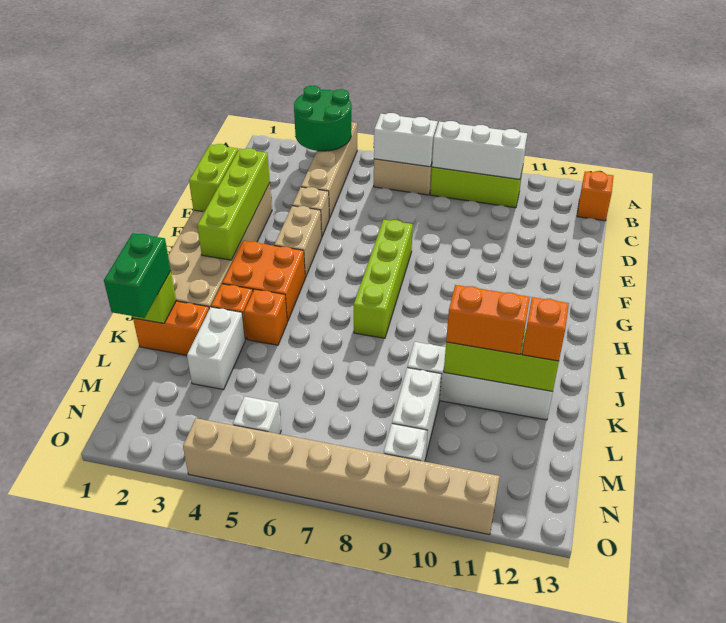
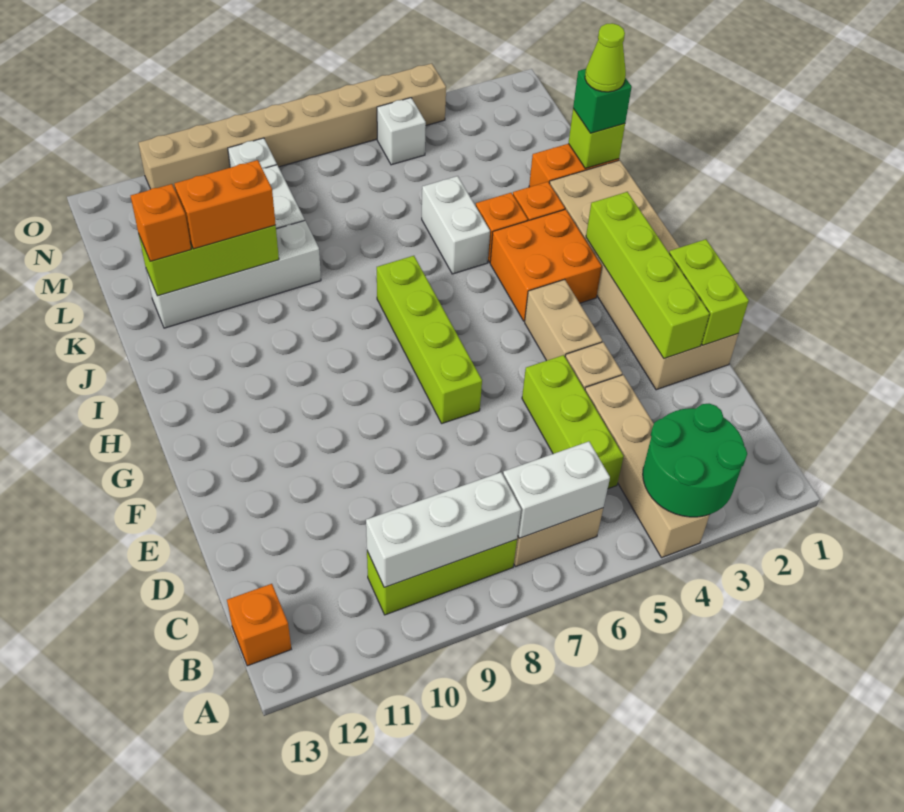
none -> lime 1x3 brick [522,355,624,489]
green 1x2 brick [104,233,171,318] -> green 1x1 brick [573,69,632,133]
none -> lime 1x1 cone [585,23,626,92]
white 1x2 brick [187,307,245,389] -> white 1x2 brick moved to [422,176,490,274]

